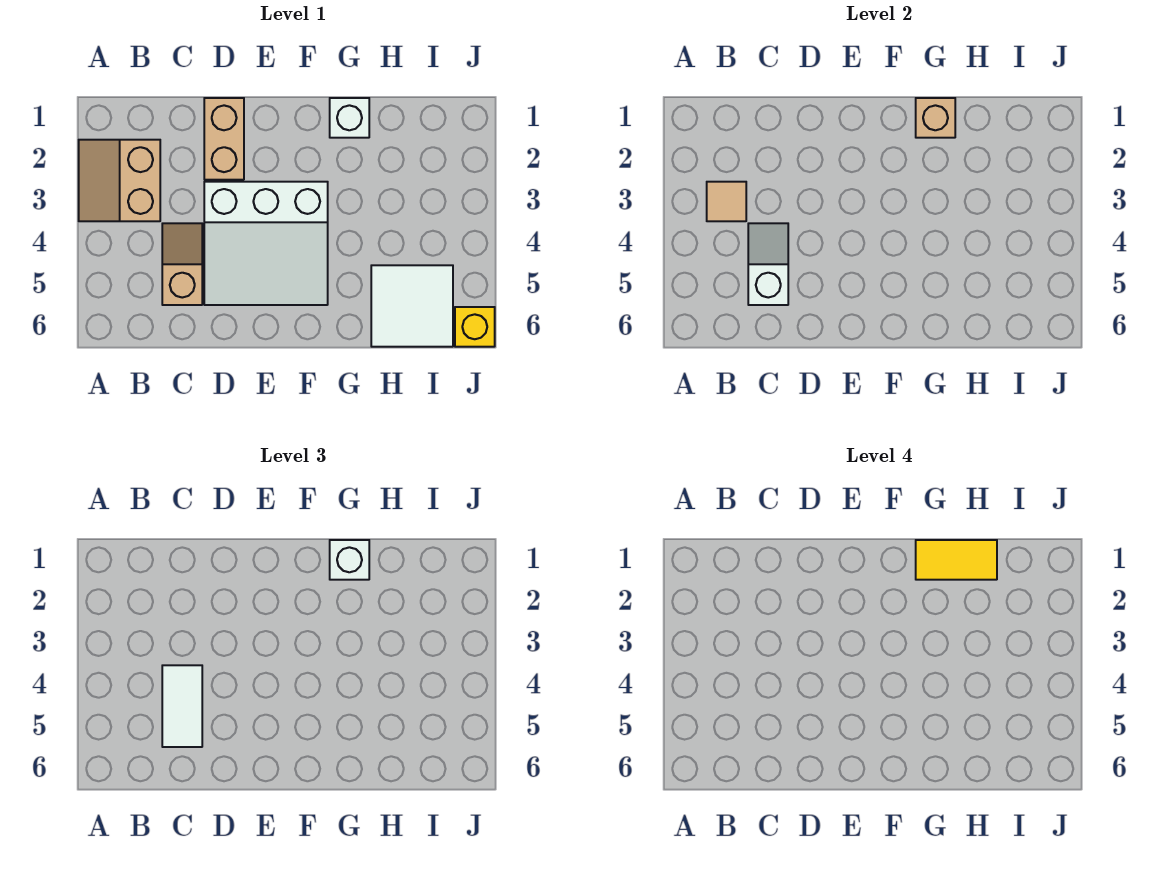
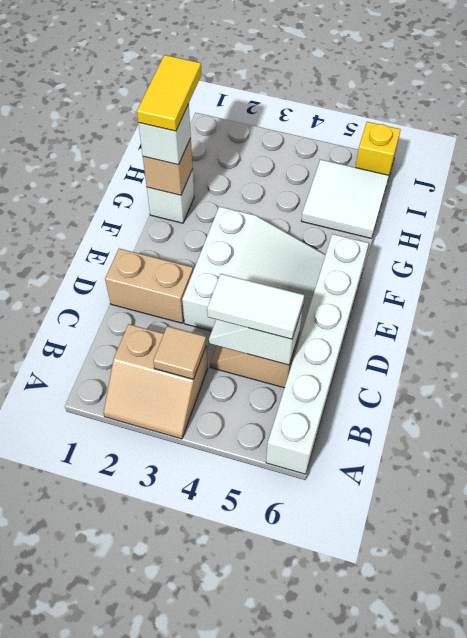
none -> white 1x6 brick [266,234,369,474]

